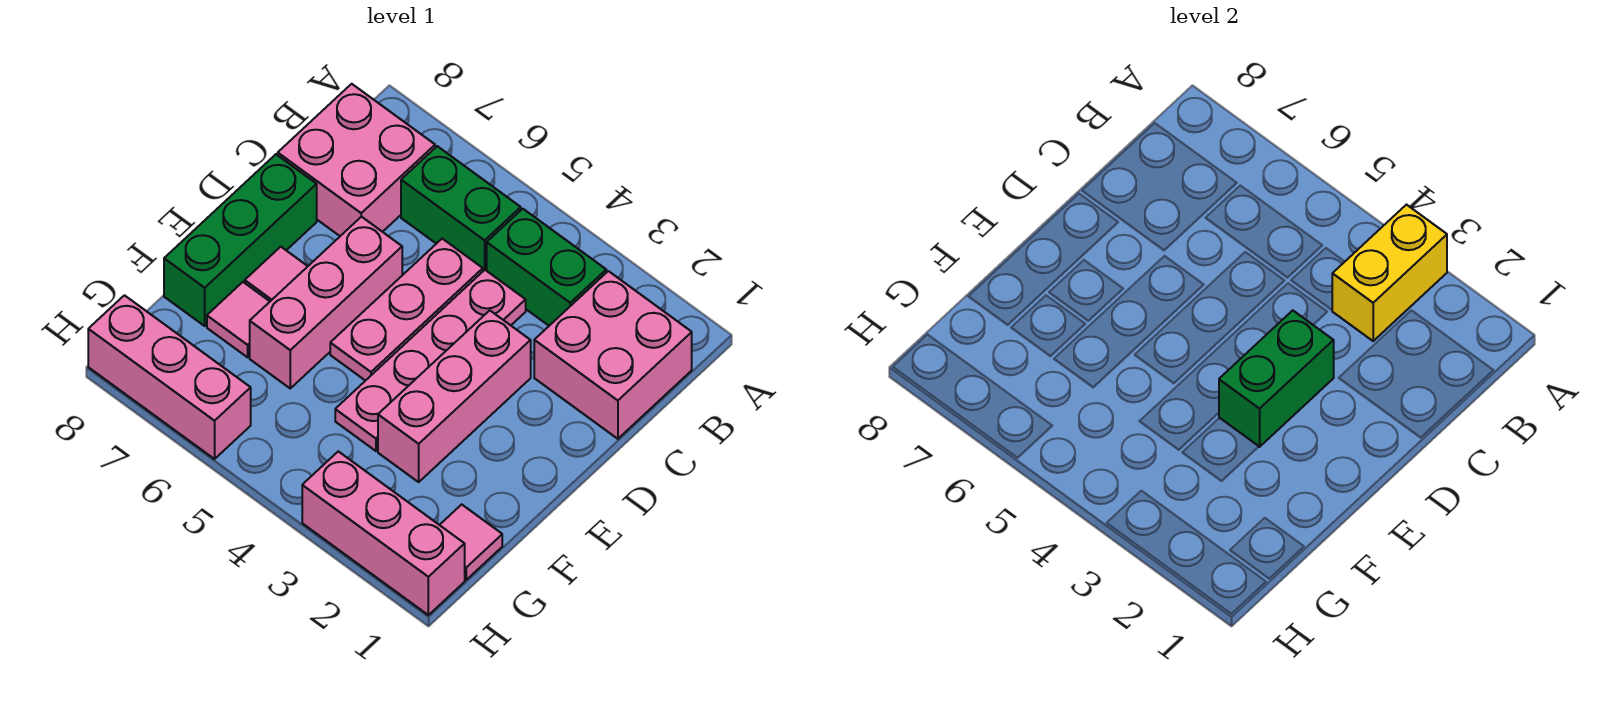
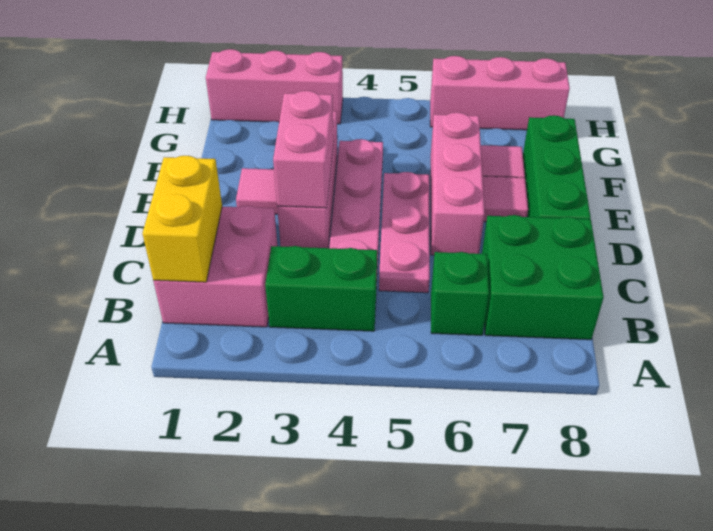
yellow 1x2 brick [1332,205,1447,341] -> yellow 1x2 brick moved to [142,156,222,282]
green 1x2 brick [401,146,521,271] -> green 1x1 brick [431,252,489,335]
pink 2x2 brick [278,84,435,236] -> green 2x2 brick [482,215,604,340]
green 1x2 brick [1219,310,1334,447] -> pink 1x2 brick [273,91,334,208]
pink 1x1 tile [440,504,502,580] -> pink 1x1 tile moved to [236,168,278,214]

